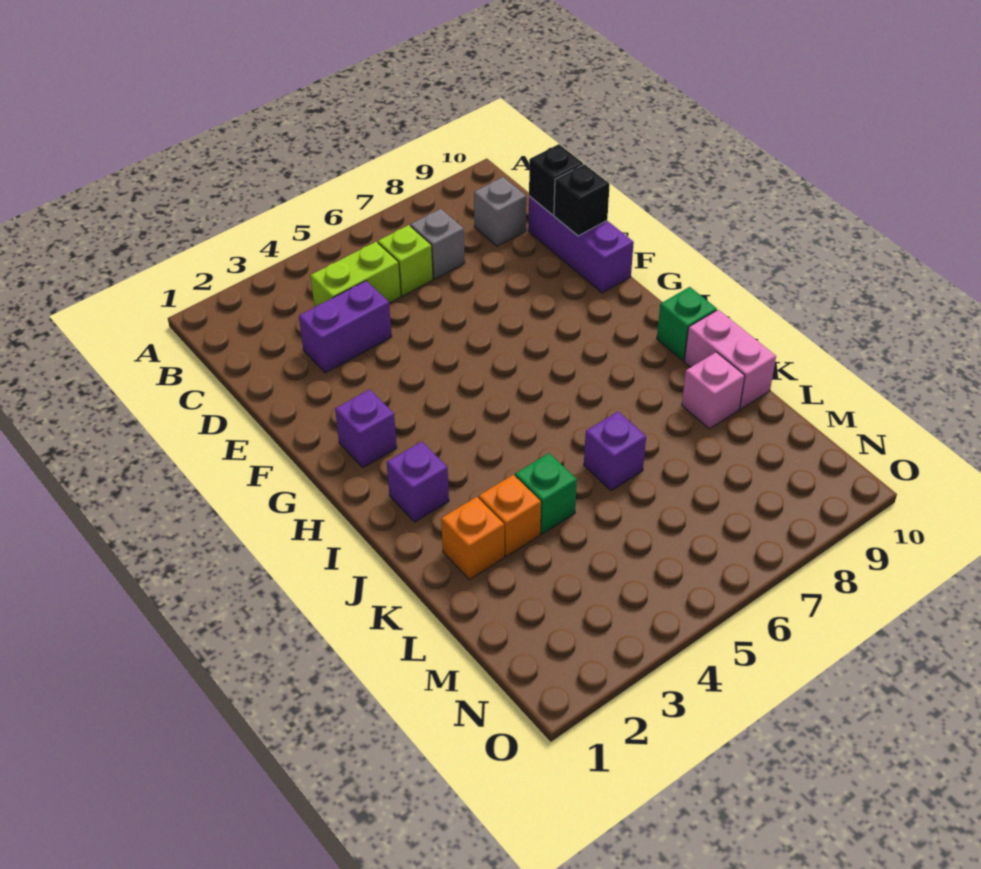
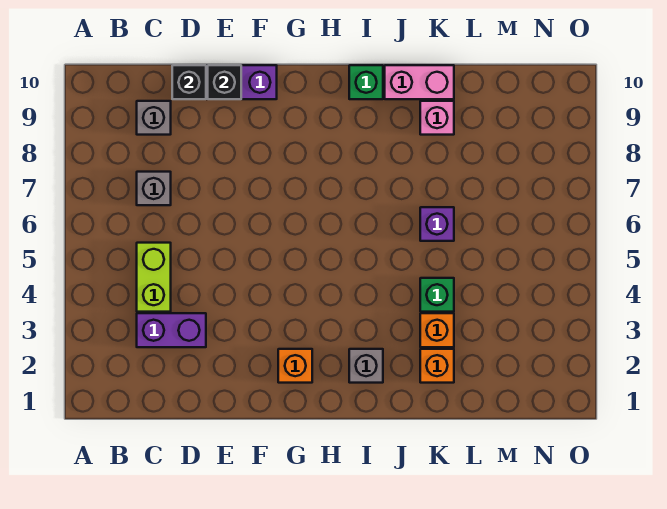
lime 1x1 brick [378,225,433,296] -> none
purple 1x2 brick [299,281,392,373] -> purple 1x2 brick turned to [137,313,206,347]
purple 1x1 brick [335,389,397,467] -> orange 1x1 brick [278,349,312,383]
purple 1x1 brick [387,441,449,522] -> grey 1x1 brick [349,349,383,383]

